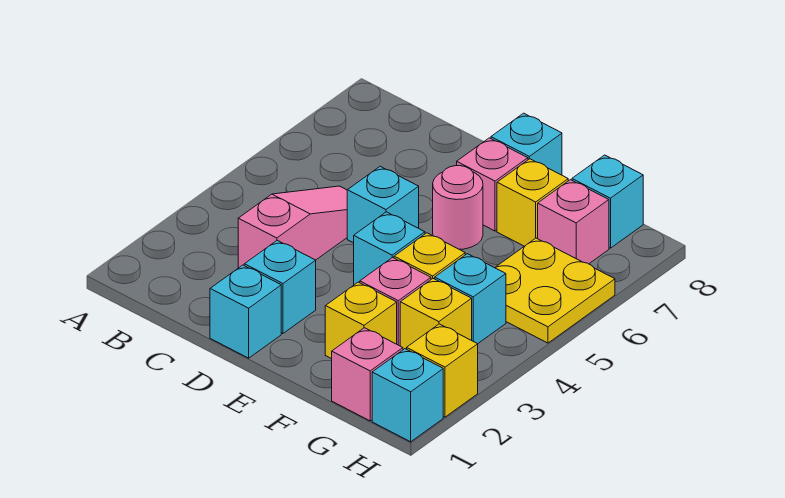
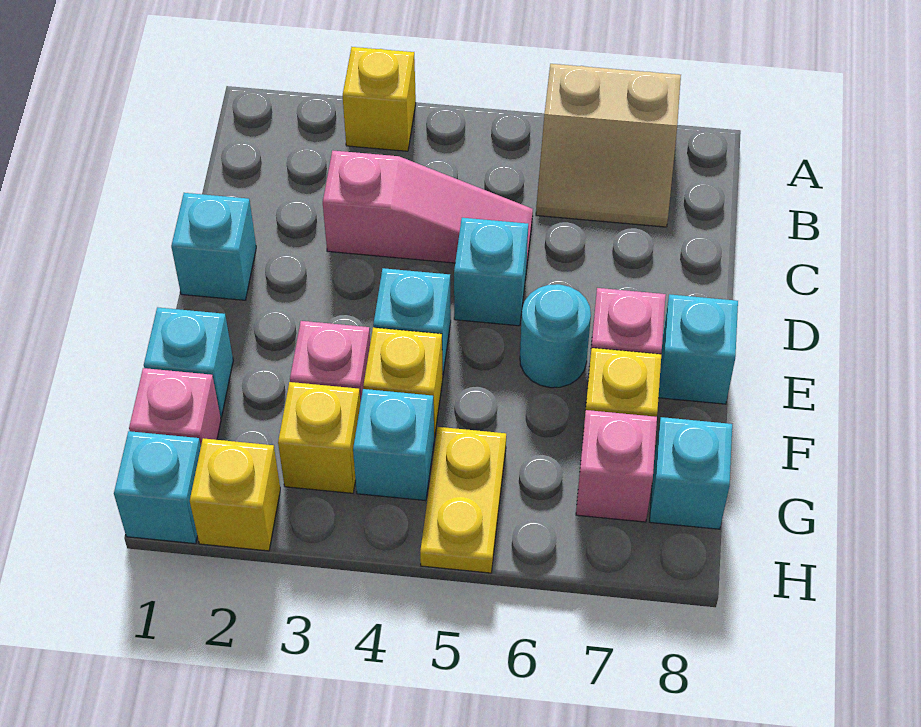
none -> tan 2x2 slope [536,64,681,227]
cyan 1x1 brick [244,240,316,333] -> cyan 1x1 brick moved to [144,307,233,417]
pink 1x1 round brick [433,166,483,249] -> cyan 1x1 round brick [520,284,591,388]
yellow 1x1 brick [325,282,397,359] -> yellow 1x1 brick moved to [343,47,416,151]
yellow 2x2 plate [495,238,615,343] -> yellow 1x2 plate [420,427,506,573]

